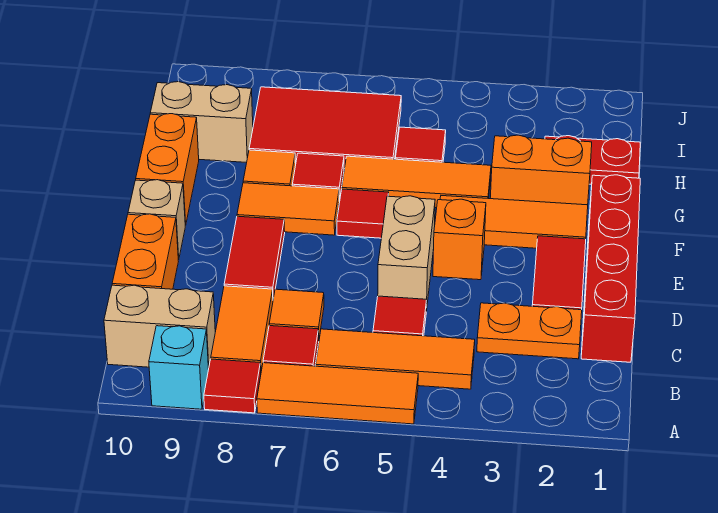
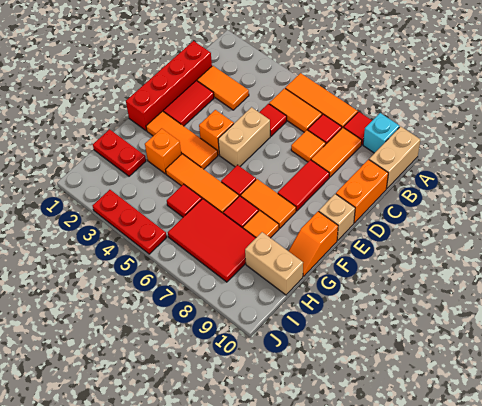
orange 1x3 tile [316,329,475,389] -> orange 1x2 tile [269,88,322,132]
tan 1x2 brick [104,285,215,369] -> tan 1x2 brick turned to [369,126,420,189]
orange 1x2 plate [477,303,582,359] -> orange 1x2 tile [197,66,249,110]
orange 1x2 brick [136,114,199,225] -> orange 1x2 slope [289,211,338,276]
orange 1x2 brick [490,135,592,205] -> orange 1x1 brick [145,128,181,174]
none -> red 1x3 plate [92,190,167,254]

